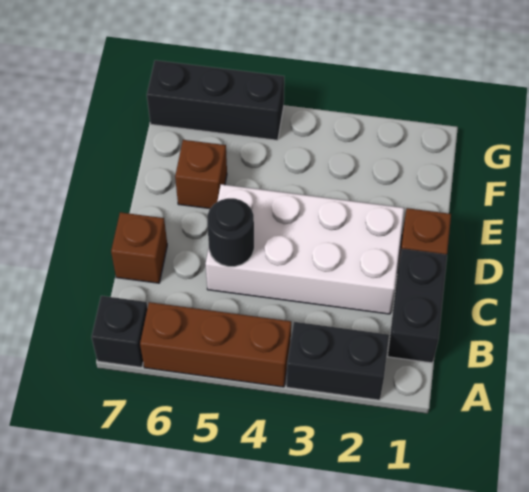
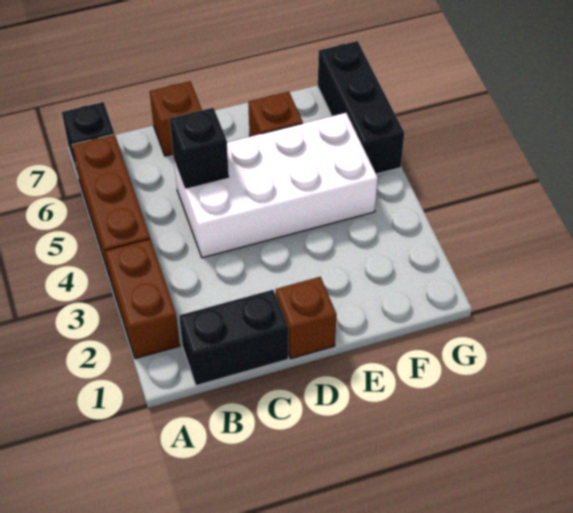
black 1x2 brick [286,322,389,400] -> brown 1x2 brick [105,239,180,359]
white 2x4 brick [206,184,404,314] -> white 2x4 brick turned to [174,113,378,258]
black 1x1 round brick [207,198,254,267] -> black 1x1 brick [170,108,229,188]

